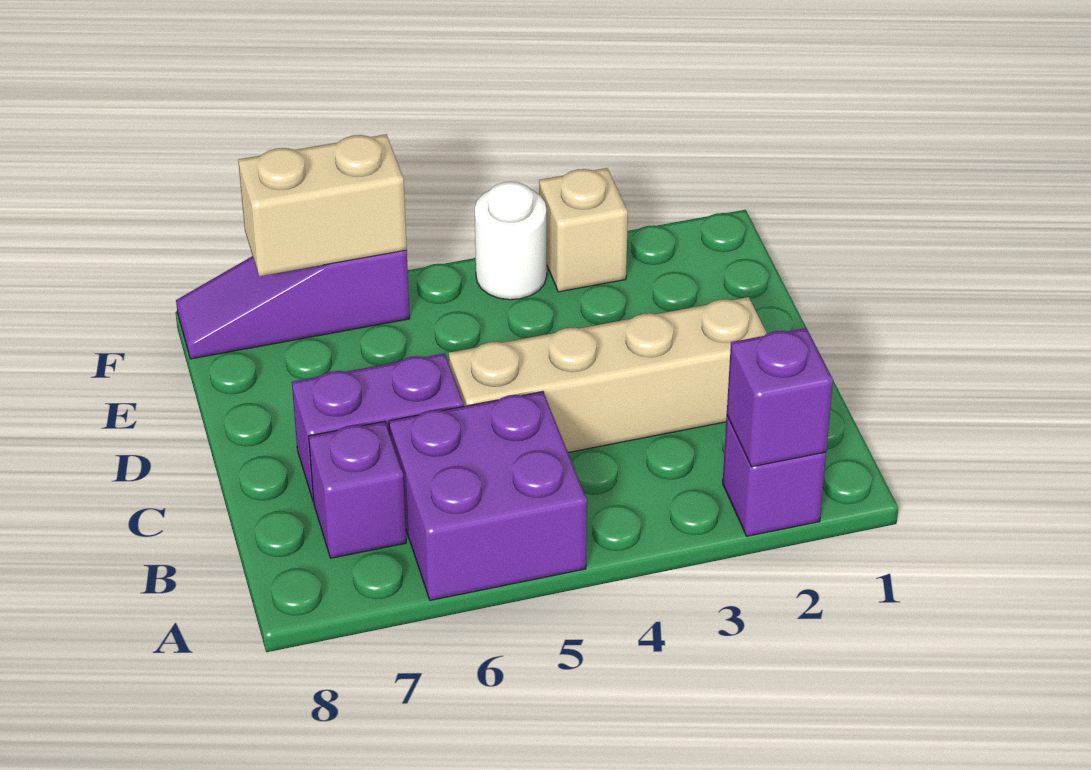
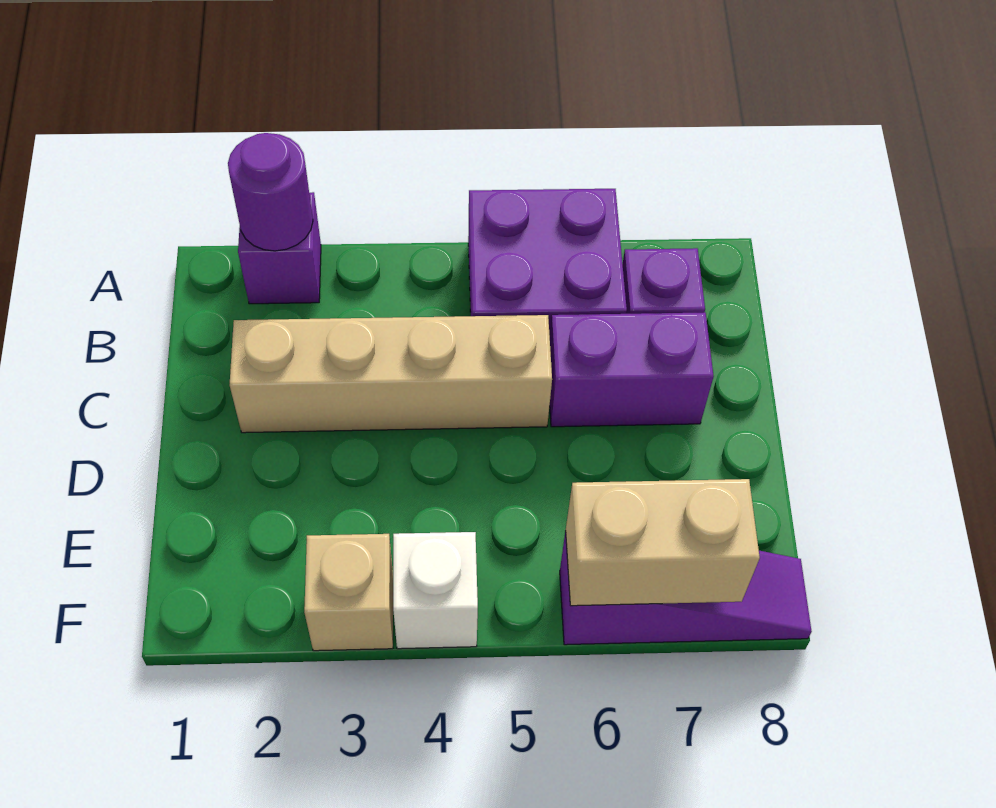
purple 1x1 brick [727,328,833,467] -> purple 1x1 round brick [228,133,313,251]
white 1x1 round brick [475,182,547,300] -> white 1x1 brick [393,532,478,649]

